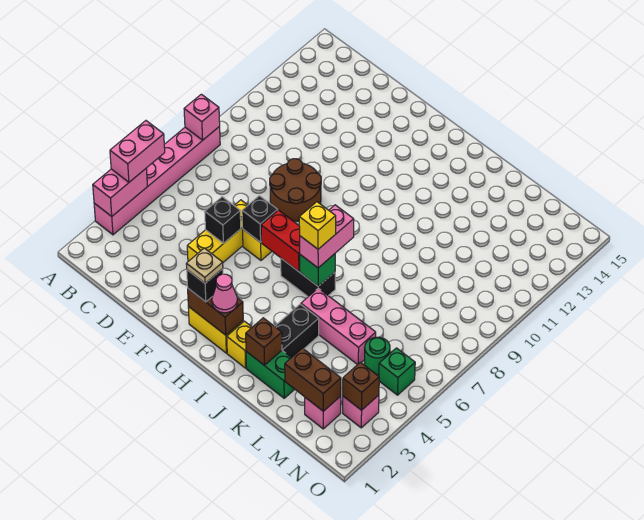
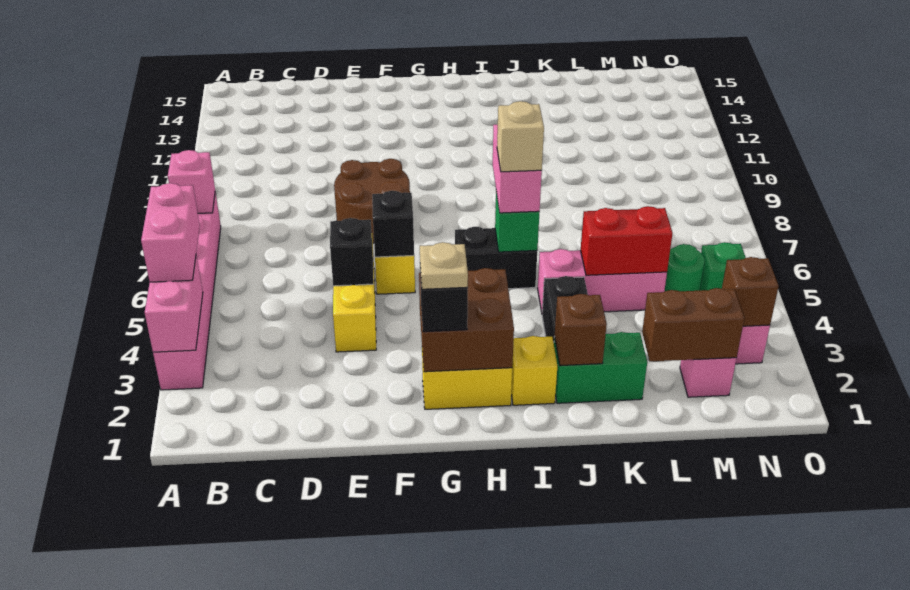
brown 1x2 brick [188,289,243,335] -> brown 2x2 brick [419,268,514,372]
red 1x2 brick [261,210,300,271] -> red 1x2 brick moved to [581,206,673,275]
pink 1x1 cone [212,274,237,313] -> none
yellow 1x1 brick [299,202,336,249] -> tan 1x1 brick [497,101,544,172]

